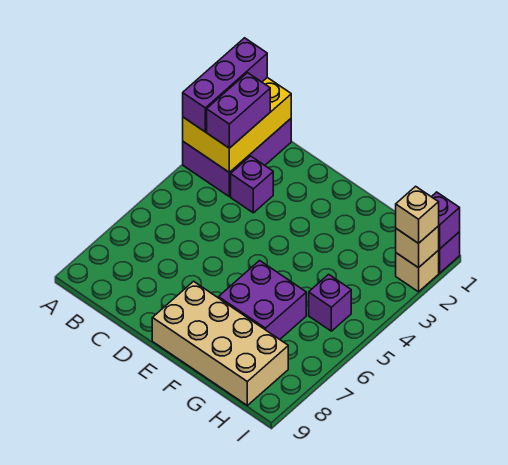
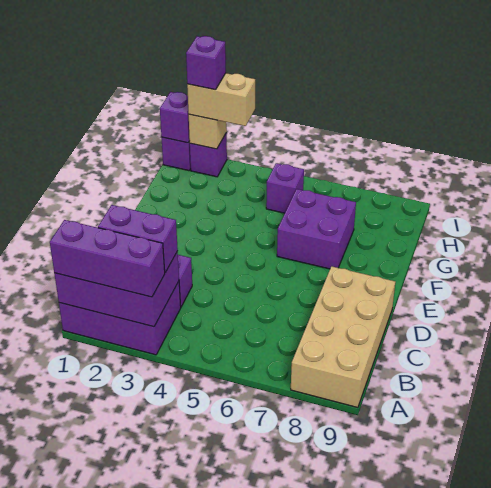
yellow 2x3 brick [183,78,291,173] -> purple 2x3 brick [54,251,179,327]
tan 2x4 brick [152,281,288,405] -> tan 2x4 brick moved to [291,266,395,408]
tan 1x1 brick [396,251,439,292] -> purple 1x1 brick [190,133,227,177]
tan 1x1 brick [396,186,439,243] -> tan 1x2 brick [187,73,255,126]
none -> purple 1x1 brick [186,36,226,90]

